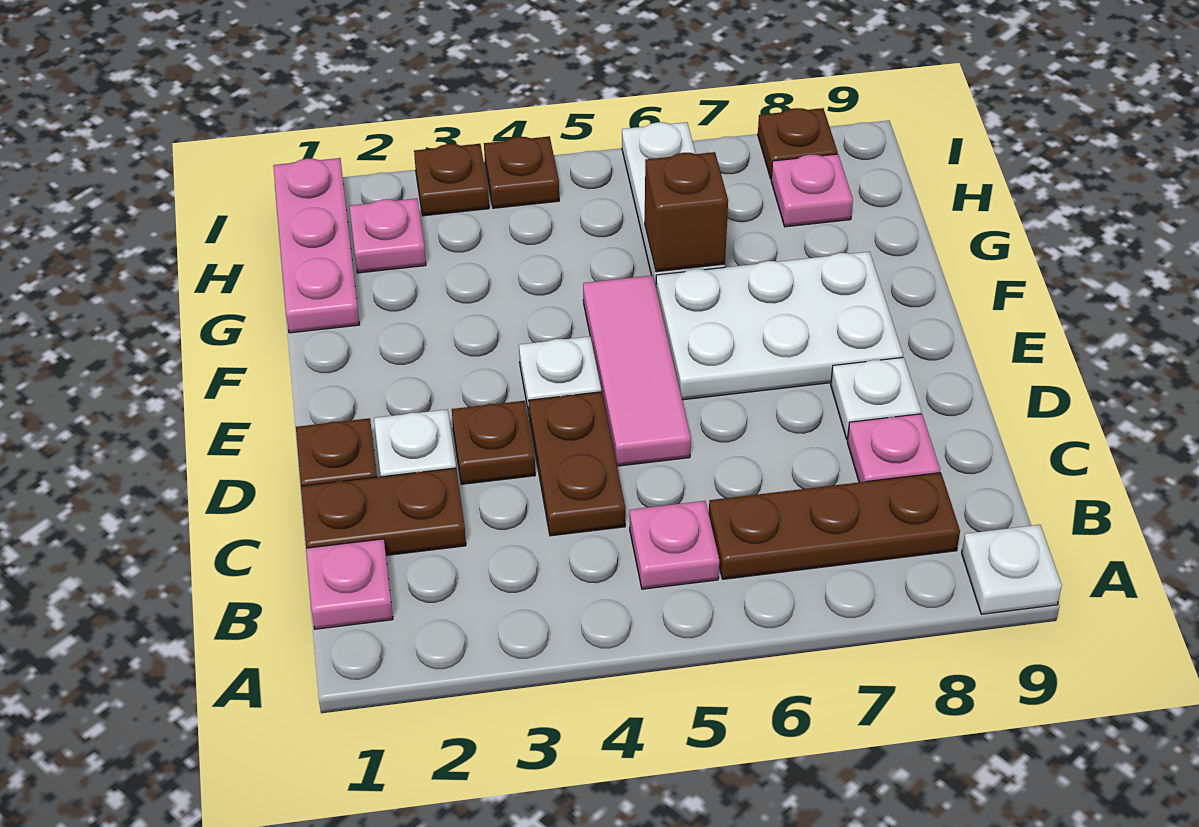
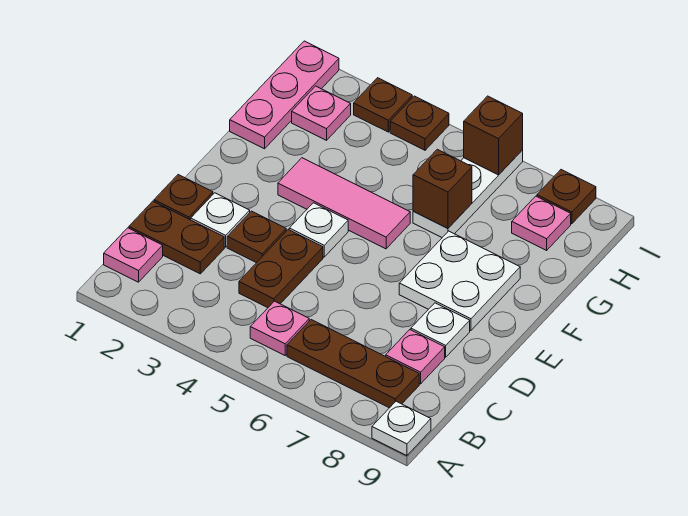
pink 1x3 tile [583,275,691,466] -> pink 1x3 tile turned to [278,158,410,249]
white 2x3 plate [656,252,903,400] -> white 2x2 plate [399,231,520,330]
none -> brown 1x1 brick [464,96,523,175]

